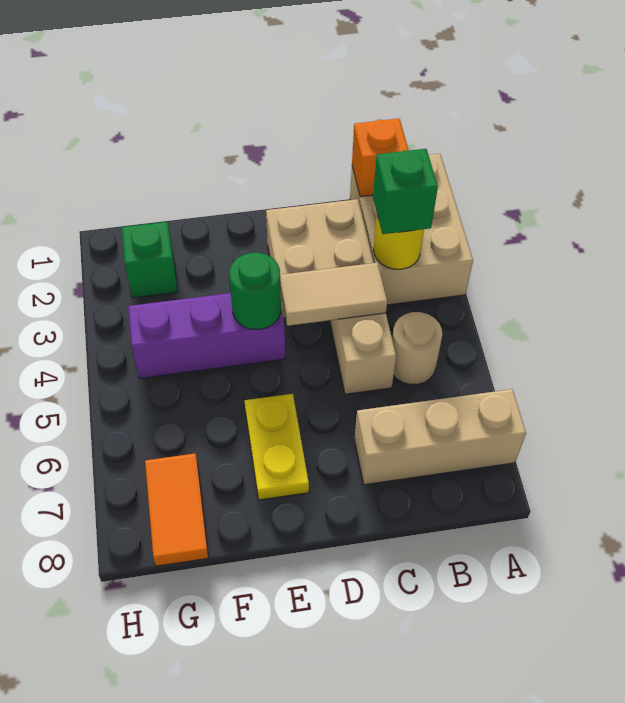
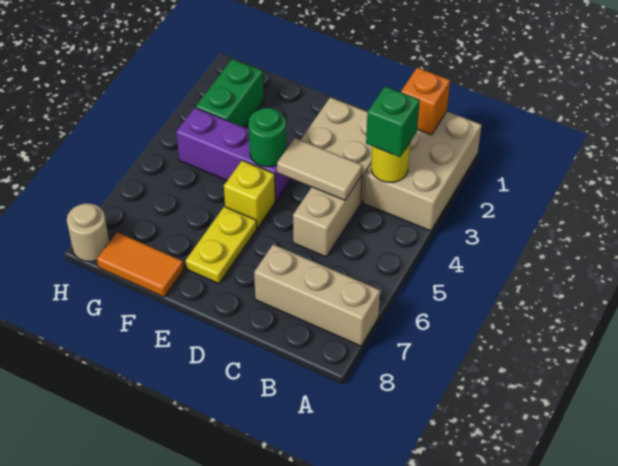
tan 1x1 round brick [392,312,442,384] -> tan 1x1 round brick moved to [67,203,109,262]
none -> yellow 1x1 brick [224,160,275,228]
green 1x1 brick [122,222,178,298] -> green 1x2 brick [196,59,264,127]
orange 1x2 tile [145,454,208,566] -> orange 1x2 tile turned to [97,232,184,297]

